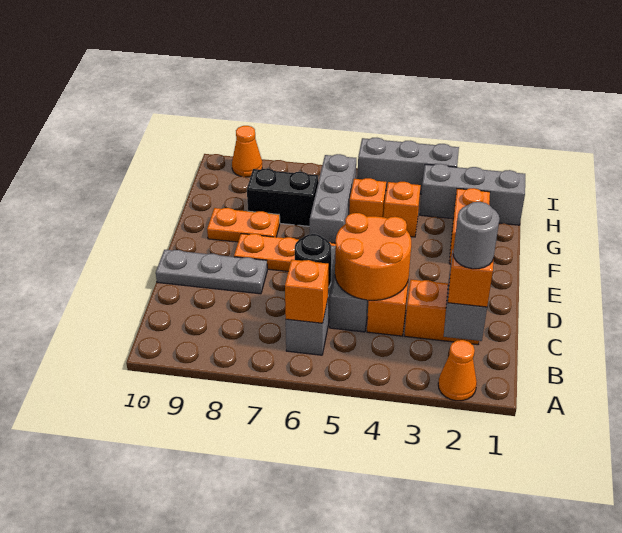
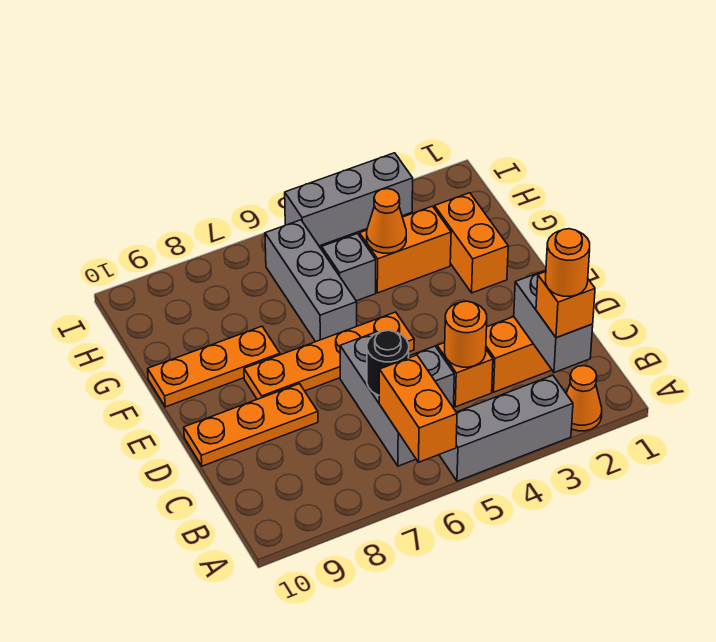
grey 1x1 round brick [453,202,499,269] -> orange 1x1 round brick [546,229,590,296]
orange 1x1 brick [285,260,329,323] -> orange 1x2 brick [379,355,457,462]
orange 2x2 round brick [335,213,411,300] -> orange 1x1 round brick [444,301,487,367]
grey 1x3 plate [156,250,267,294] -> orange 1x3 plate [184,384,318,466]
orange 1x2 plate [207,208,280,242] -> orange 1x3 plate [148,326,280,407]
orange 1x1 brick [384,182,421,237] -> orange 1x2 brick [360,206,451,293]
orange 1x1 brick [349,178,386,217] -> grey 1x1 brick [322,234,376,301]
black 1x2 brick [247,168,318,226] -> none
grey 1x3 brick [420,164,525,225] -> grey 1x3 brick moved to [439,375,573,481]
orange 1x1 cone [232,126,262,177] -> orange 1x1 cone moved to [367,189,406,253]

